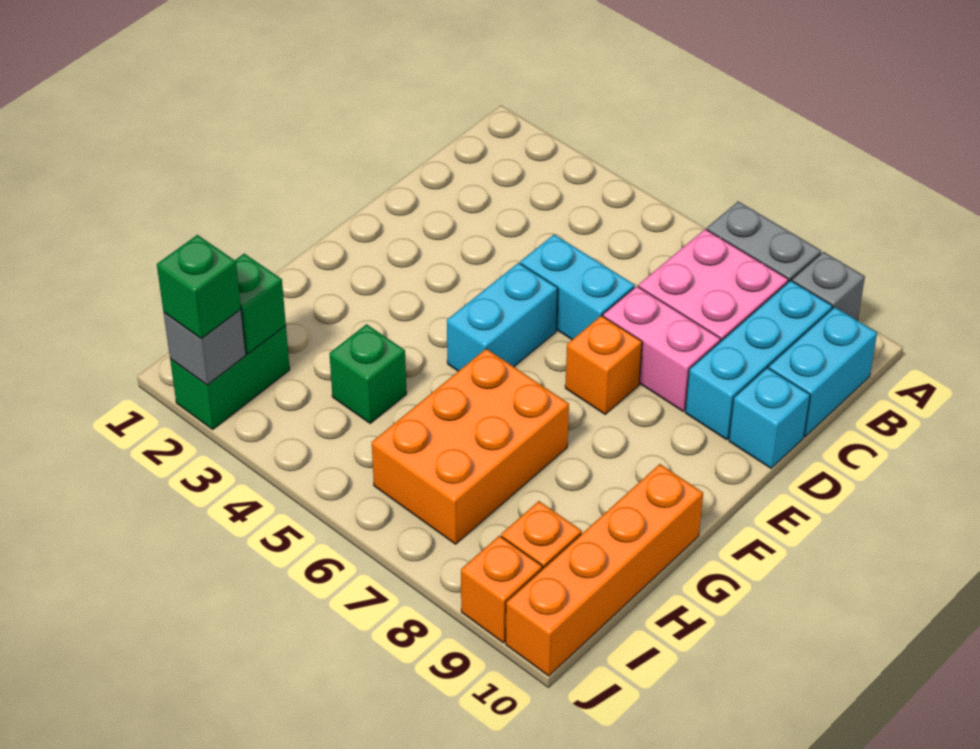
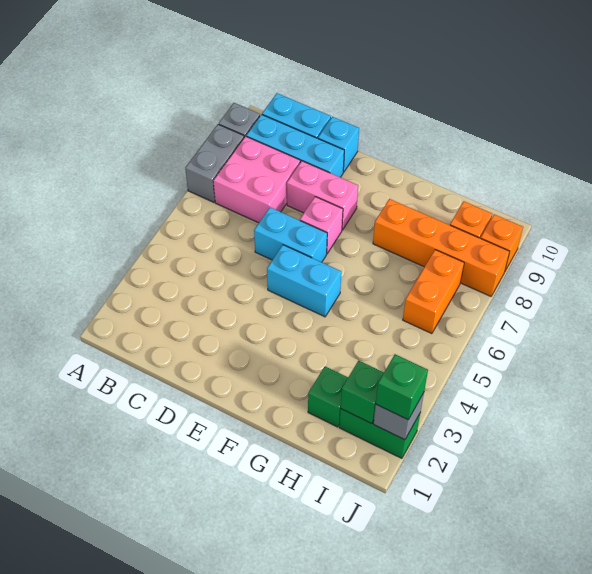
cyan 1x2 brick [520,235,635,340] -> cyan 1x2 brick turned to [254,207,327,262]
pink 1x2 brick [603,286,721,411] -> pink 1x2 brick turned to [287,161,358,230]
orange 1x1 brick [565,316,642,414] -> pink 1x1 brick [300,197,343,253]
orange 2x3 brick [372,349,569,544] -> orange 1x2 brick [403,250,464,334]
orange 1x4 brick [506,464,703,676] -> orange 1x4 brick moved to [373,199,510,296]
green 1x1 brick [329,324,407,423] -> green 1x1 brick moved to [308,367,348,427]

